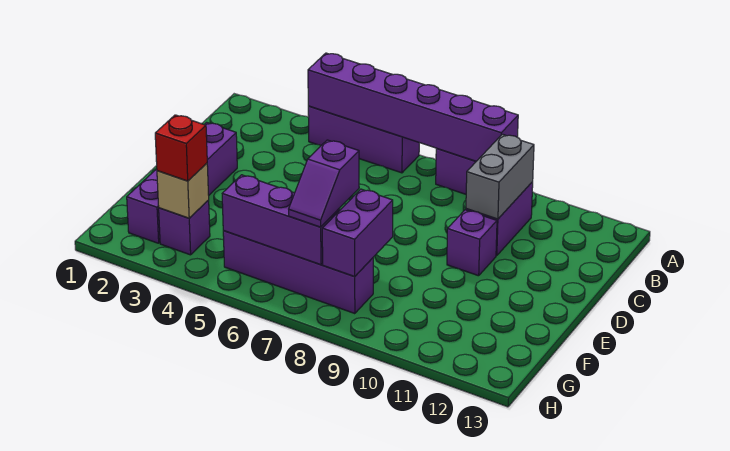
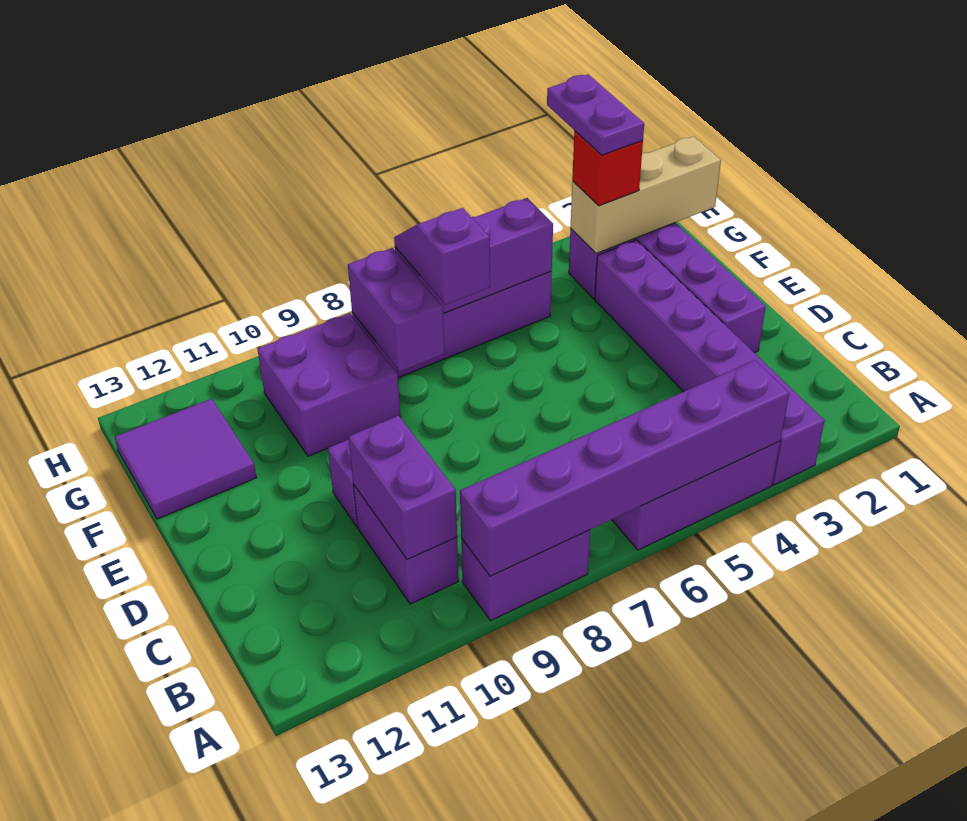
none -> purple 1x6 brick [595,240,825,485]
grey 1x2 brick [466,134,534,219] -> purple 1x2 brick [349,416,457,559]
none -> purple 2x2 brick [258,313,400,456]
none -> purple 2x2 tile [115,399,257,519]
tan 1x1 brick [157,163,209,218] -> tan 1x3 brick [570,136,721,253]
none -> purple 1x2 plate [547,74,644,155]

